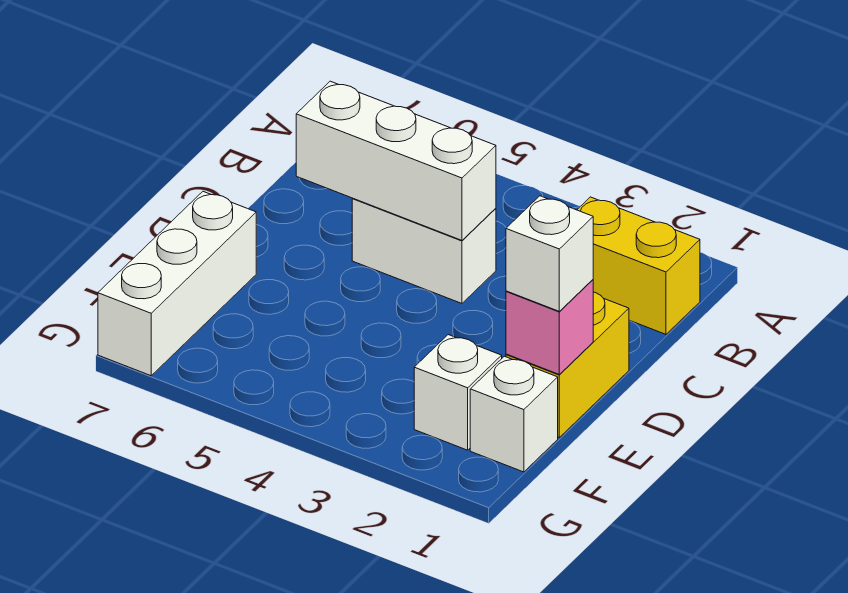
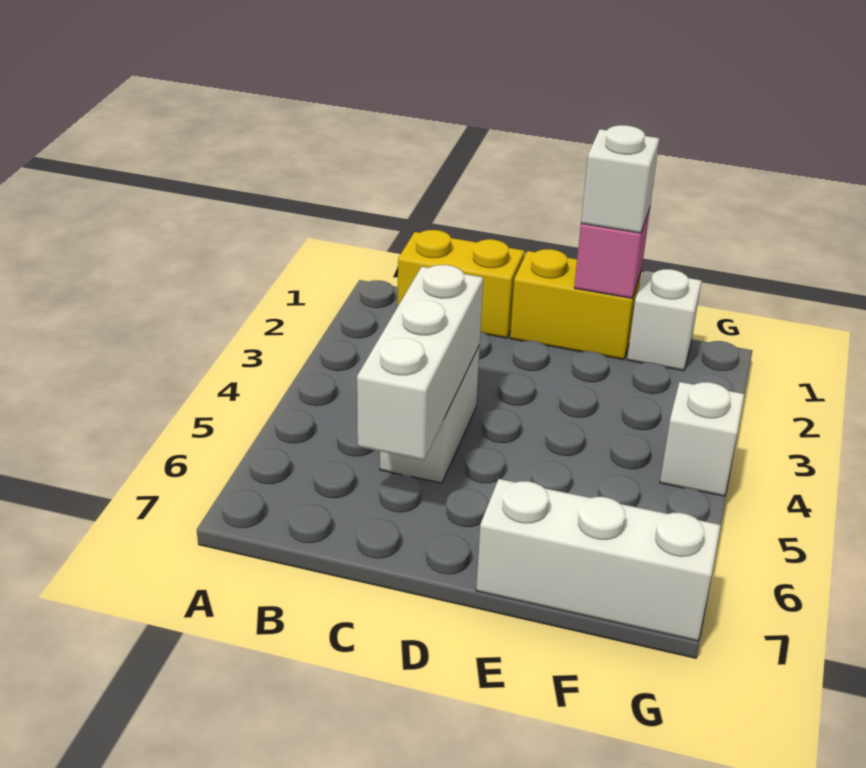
yellow 1x2 brick [577,197,700,334] -> yellow 1x2 brick turned to [397,230,525,338]
white 1x1 brick [414,335,502,450] -> white 1x1 brick moved to [660,382,744,496]

